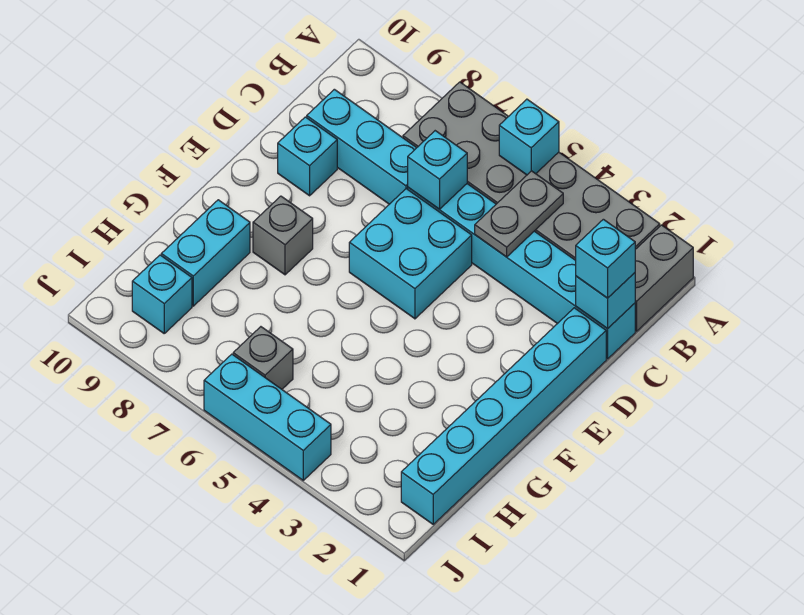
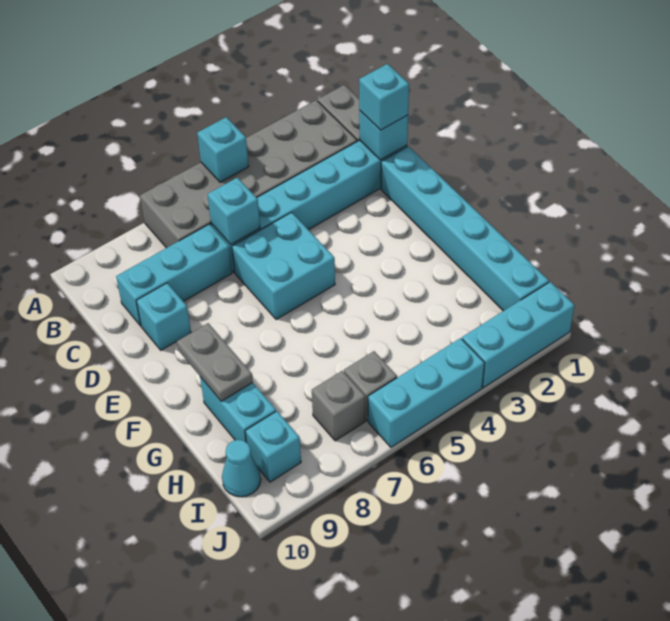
grey 1x2 plate [475,171,563,257] -> grey 1x2 plate moved to [177,323,253,401]
grey 1x1 brick [253,196,313,275] -> grey 1x1 brick moved to [312,371,365,441]
none -> cyan 1x1 cone [222,440,261,497]
none -> cyan 1x3 brick [462,282,574,388]

